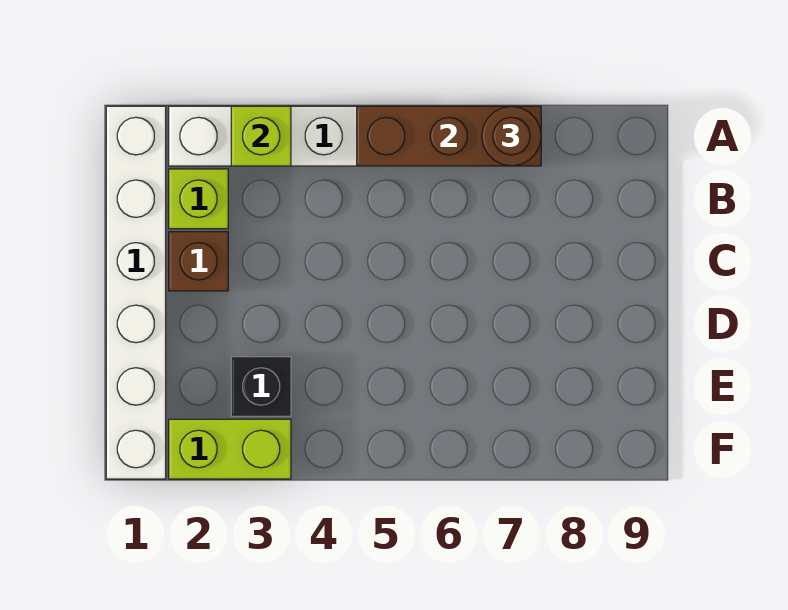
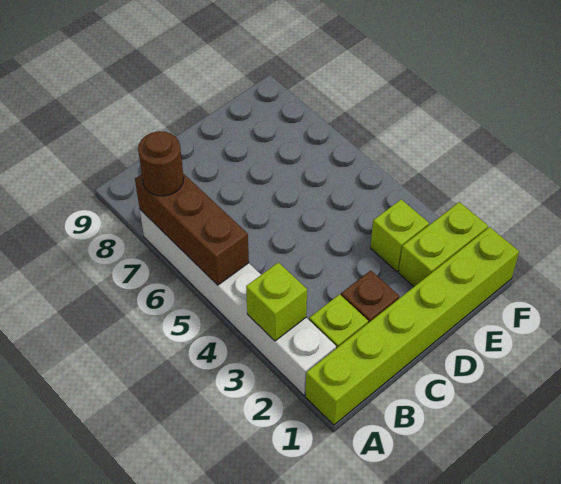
white 1x6 brick [106,106,166,479] -> lime 1x6 brick [305,227,519,425]
black 1x1 brick [231,357,291,416] -> lime 1x1 brick [370,199,429,272]
lime 1x2 brick [169,419,291,479] -> lime 1x2 brick turned to [399,202,488,286]

